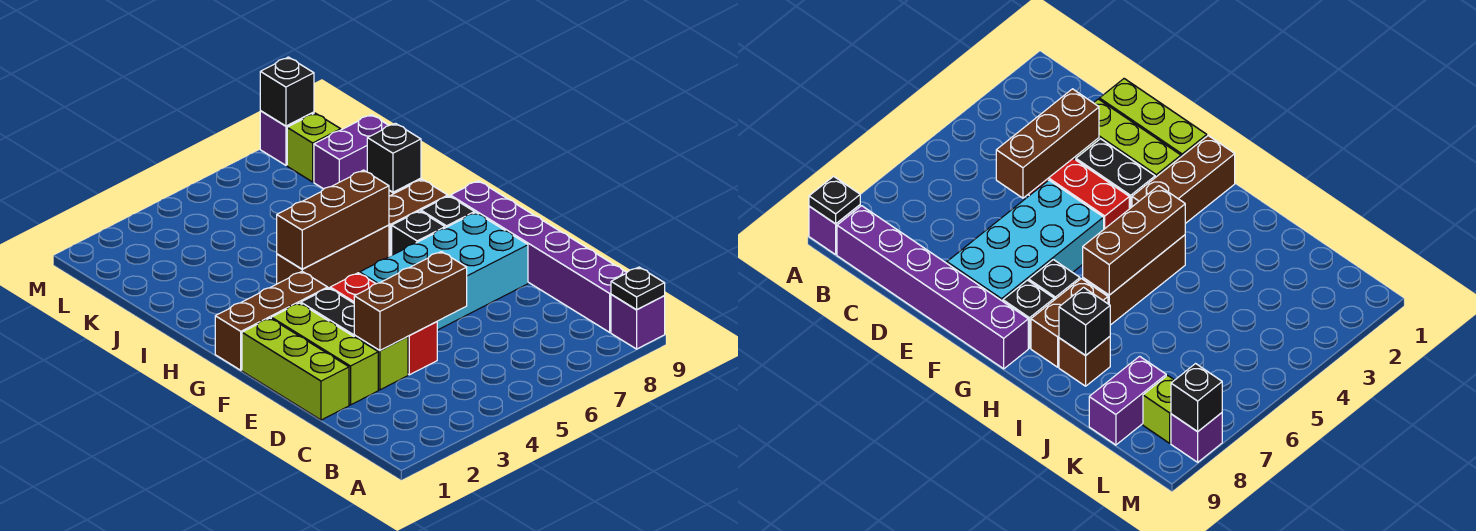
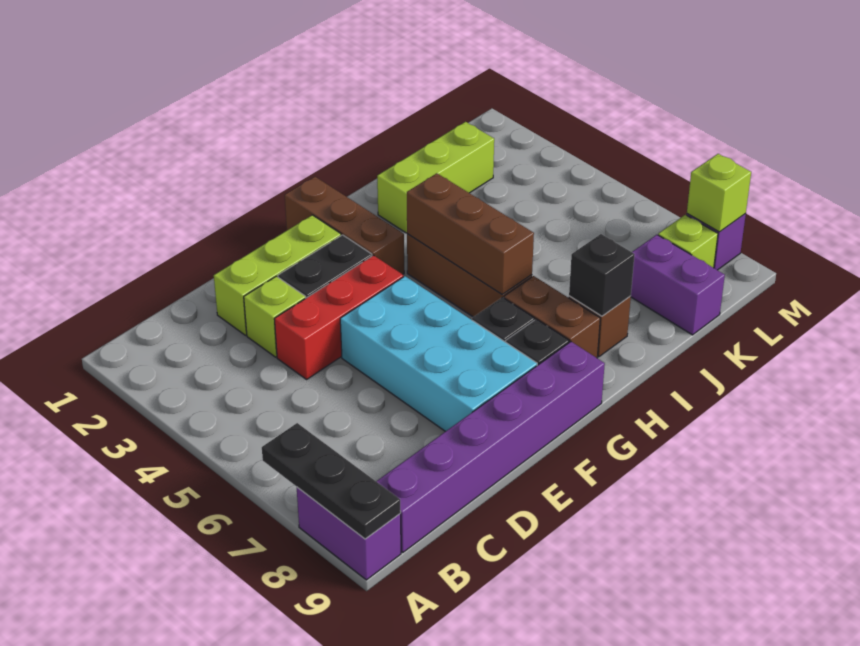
purple 1x1 brick [611,294,665,349] -> purple 1x2 brick [297,487,401,580]
black 1x1 plate [611,267,665,310] -> black 1x3 plate [262,423,401,539]
lime 1x3 brick [242,318,349,420] -> lime 1x3 brick moved to [377,122,494,233]
brown 1x3 brick [354,252,467,351] -> none
black 1x1 brick [260,57,314,126] -> lime 1x1 brick [687,154,751,232]

